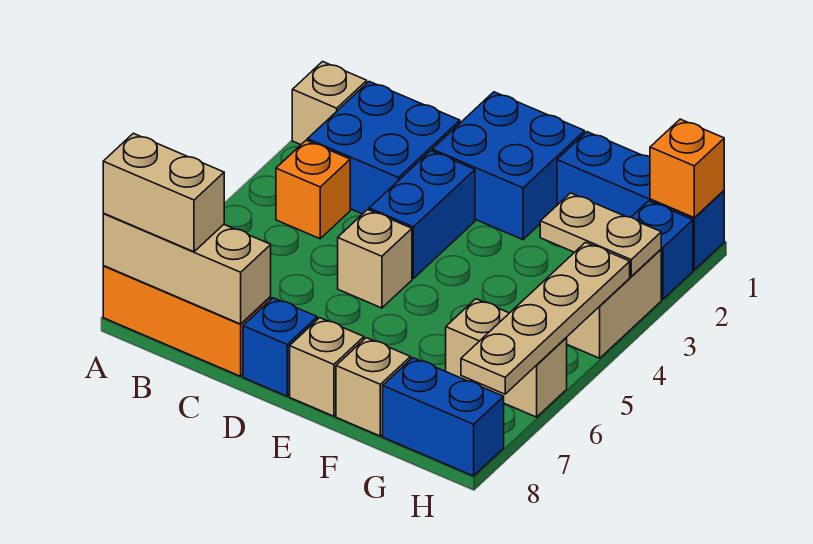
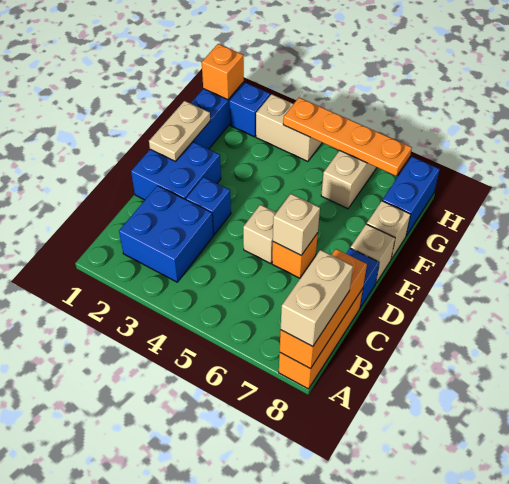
tan 1x1 brick [292,62,367,145] -> tan 1x1 brick moved to [273,194,320,255]
tan 1x3 brick [103,213,271,324] -> orange 1x3 brick [280,249,367,369]
orange 1x1 brick [276,140,350,239] -> orange 1x1 brick moved to [272,233,318,278]
blue 1x2 brick [369,151,475,278] -> blue 1x1 brick [186,177,231,235]
tan 1x2 plate [540,193,661,277] -> tan 1x2 plate moved to [149,101,210,161]
tan 1x4 plate [461,242,630,394] -> orange 1x4 plate [283,98,412,176]

